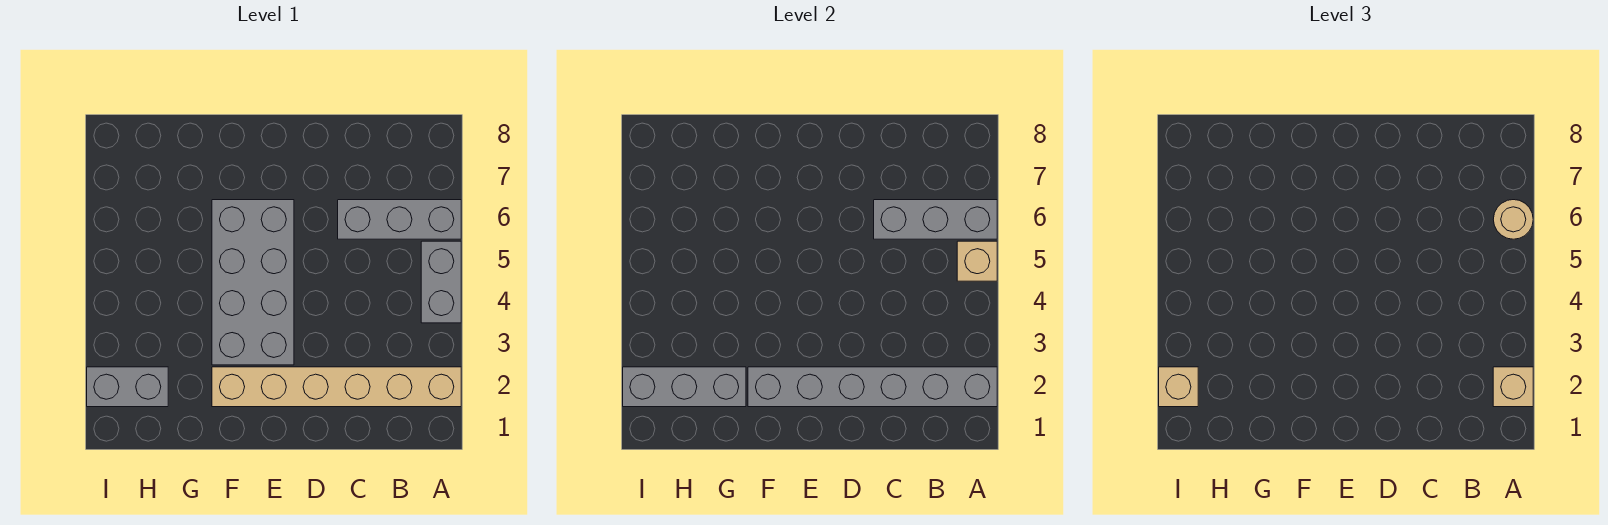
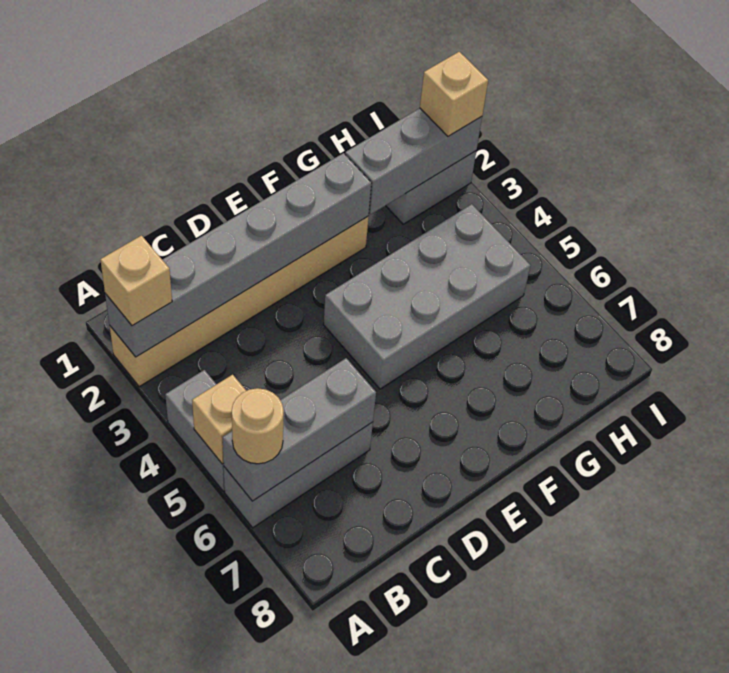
grey 2x4 brick [212,200,294,365] -> grey 2x4 brick turned to [324,204,531,389]

